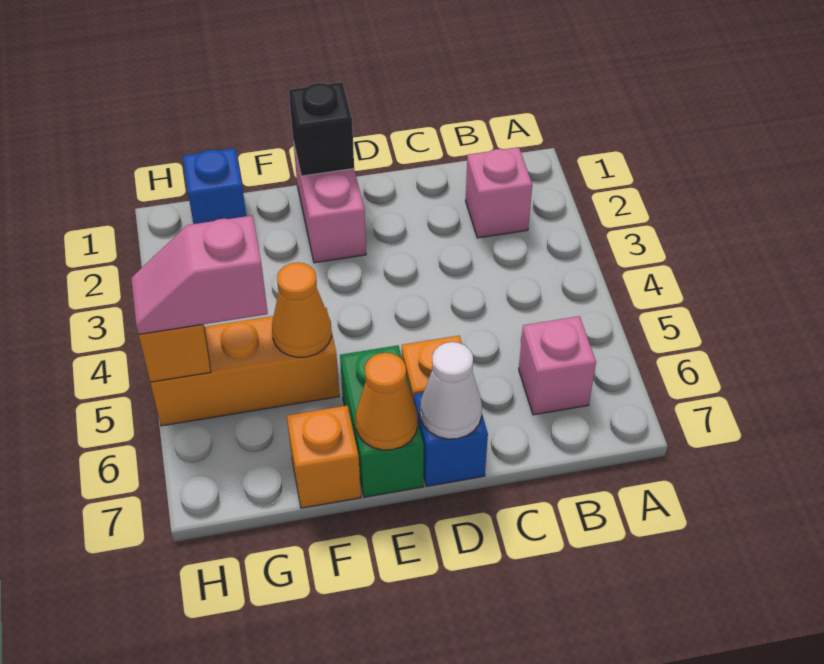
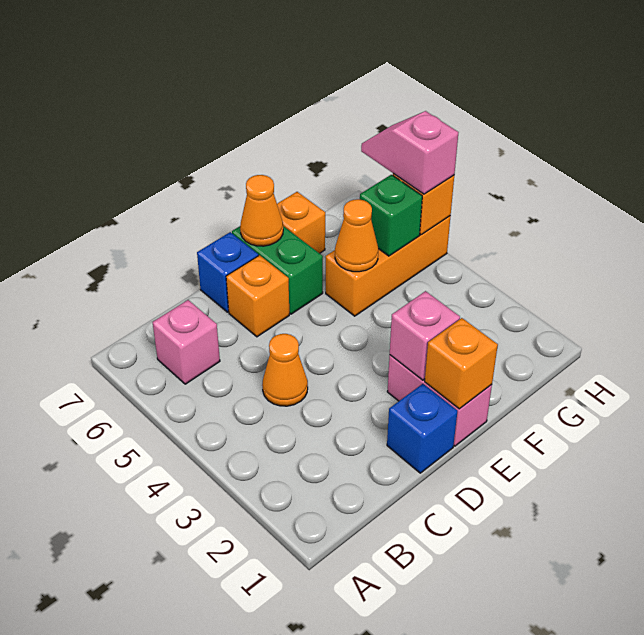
pink 1x1 brick [466,147,532,238] -> pink 1x1 brick moved to [390,291,460,380]
none -> orange 1x1 cone [262,334,308,406]
white 1x1 cone [420,342,482,439] -> none
black 1x1 brick [289,82,354,176] -> orange 1x1 brick [425,318,498,409]
blue 1x1 brick [183,148,246,224] -> blue 1x1 brick moved to [387,384,457,473]
none -> green 1x1 brick [360,175,422,256]
pink 1x2 slope [131,216,268,334] -> pink 1x2 slope turned to [361,111,458,194]

